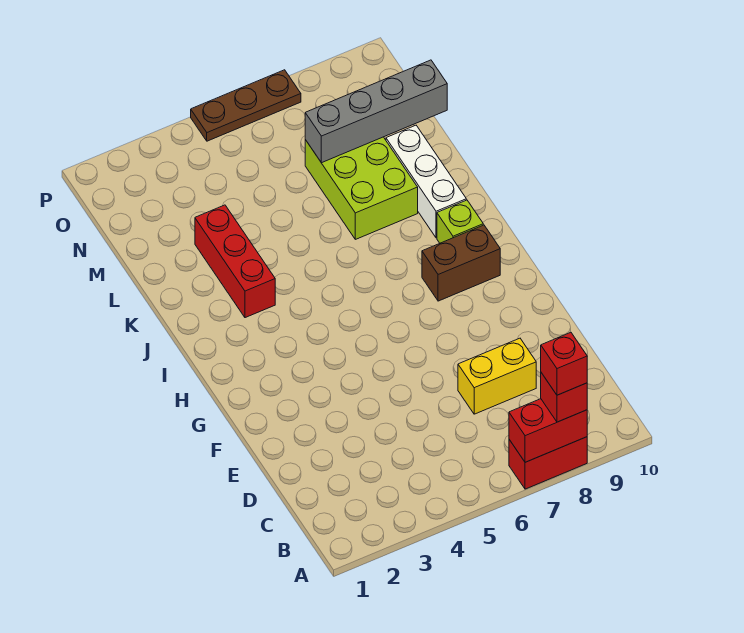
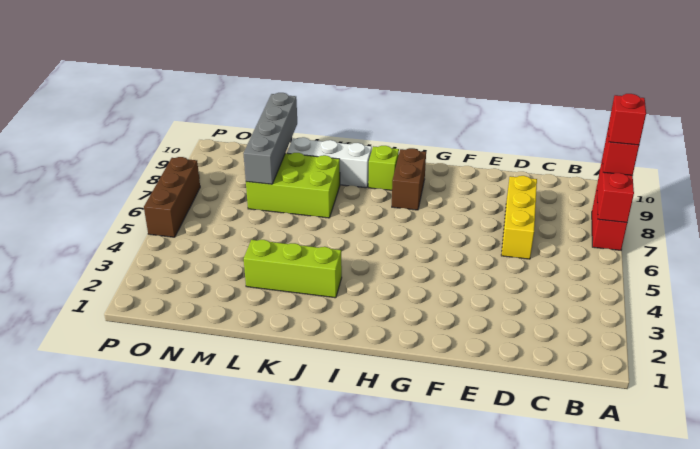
yellow 1x2 brick [458,338,536,414] -> yellow 1x3 brick [501,176,537,259]
red 1x3 brick [195,205,275,318] -> lime 1x3 brick [244,240,342,298]
brown 1x3 plate [191,70,301,141] -> brown 1x3 brick [144,157,200,237]

